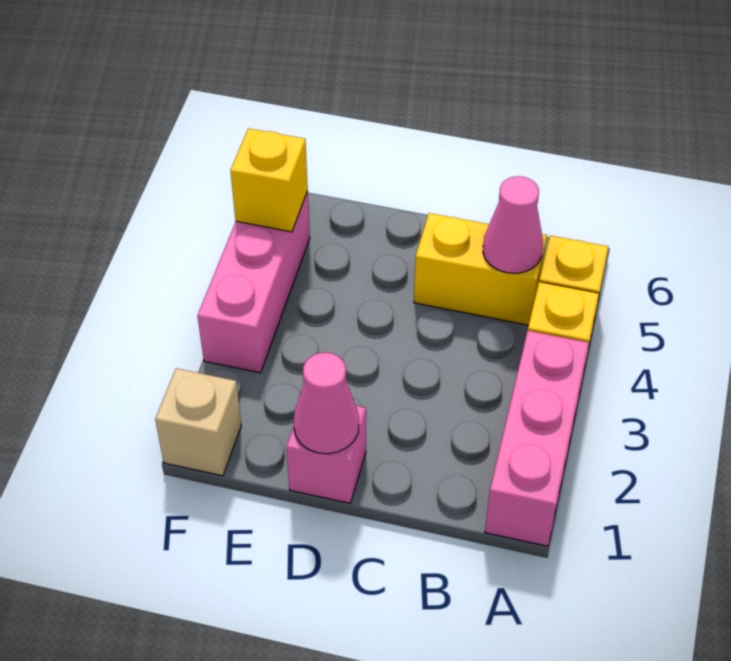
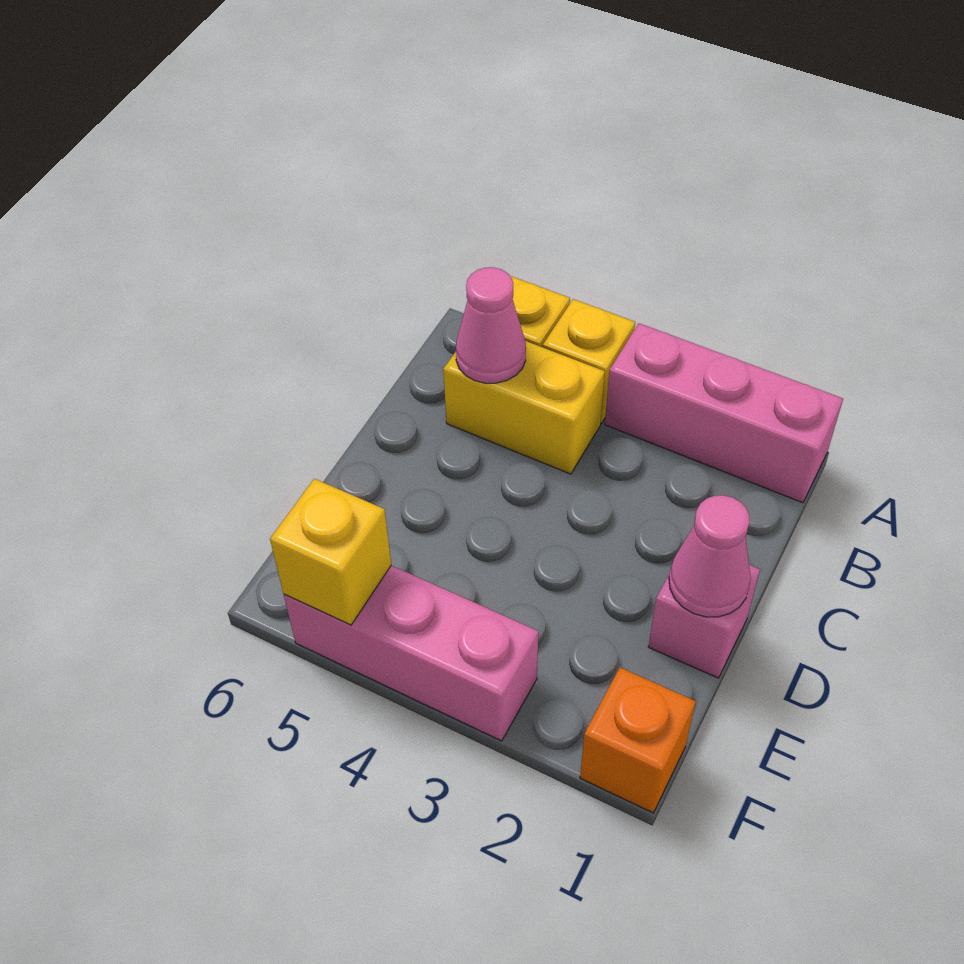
yellow 1x2 brick [414,213,547,325] -> yellow 1x2 brick turned to [443,341,605,474]
tan 1x1 brick [155,368,241,476] -> orange 1x1 brick [580,668,696,813]

